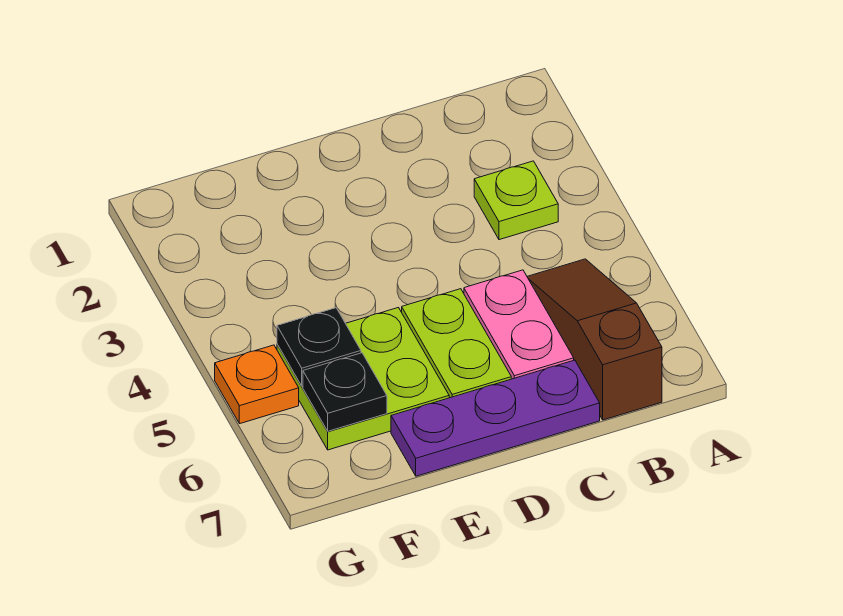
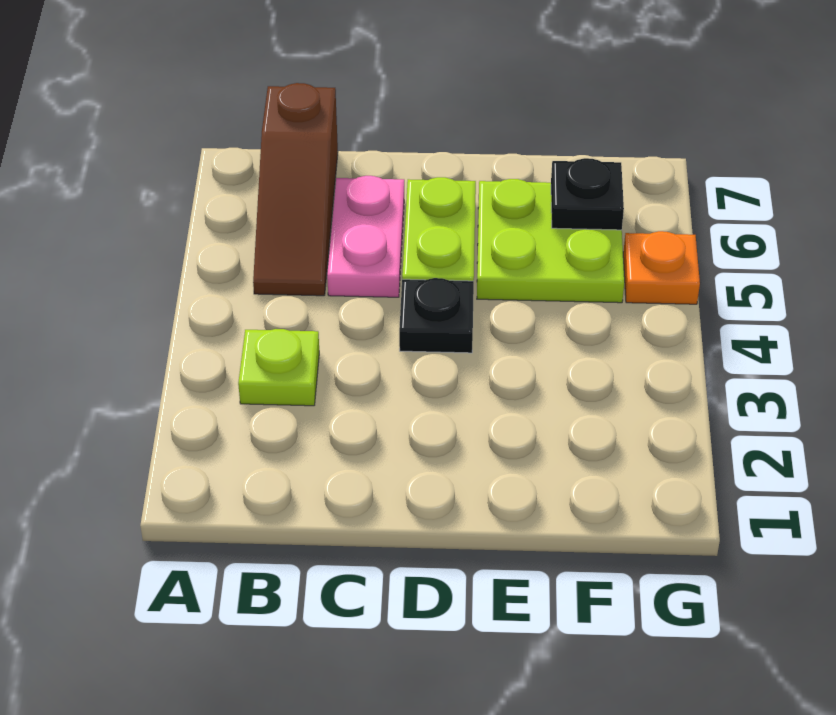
purple 1x3 plate [391,360,600,476] -> none
black 1x1 plate [277,308,361,386] -> black 1x1 plate moved to [399,278,474,353]

